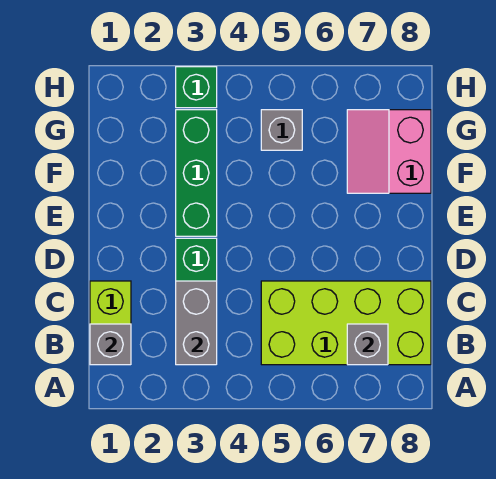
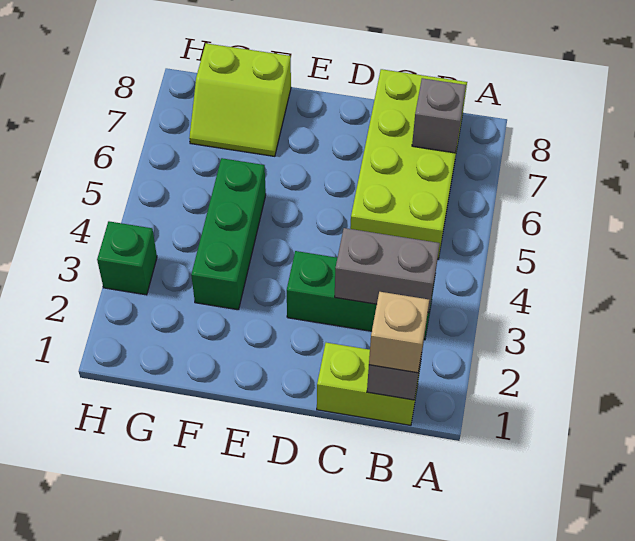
none -> tan 1x1 brick [369,292,429,373]
green 1x3 brick [176,110,217,236] -> green 1x3 brick turned to [191,158,266,310]
pink 2x2 slope [347,110,431,193] -> lime 2x2 slope [189,43,291,156]
grey 1x1 brick [261,110,302,150] -> none

